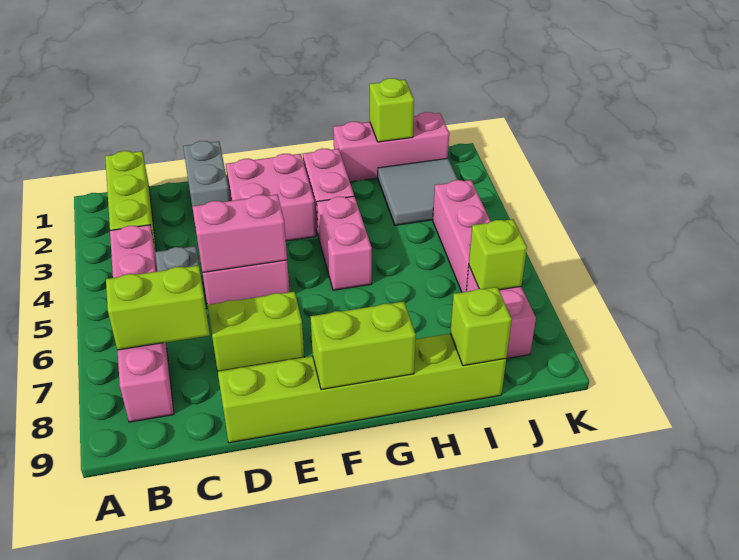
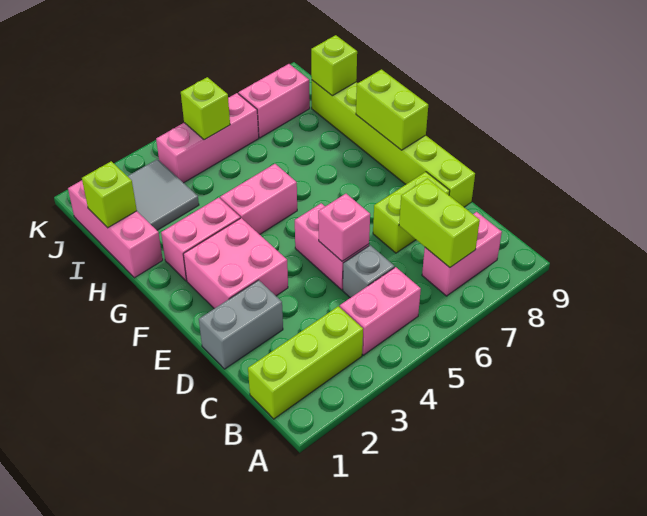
pink 1x2 brick [192,195,287,273] -> pink 1x1 brick [318,194,370,261]
lime 1x2 brick [207,292,304,371] -> lime 1x2 brick turned to [373,172,450,253]
lime 1x1 brick [469,219,527,290] -> lime 1x1 brick moved to [181,77,230,140]

